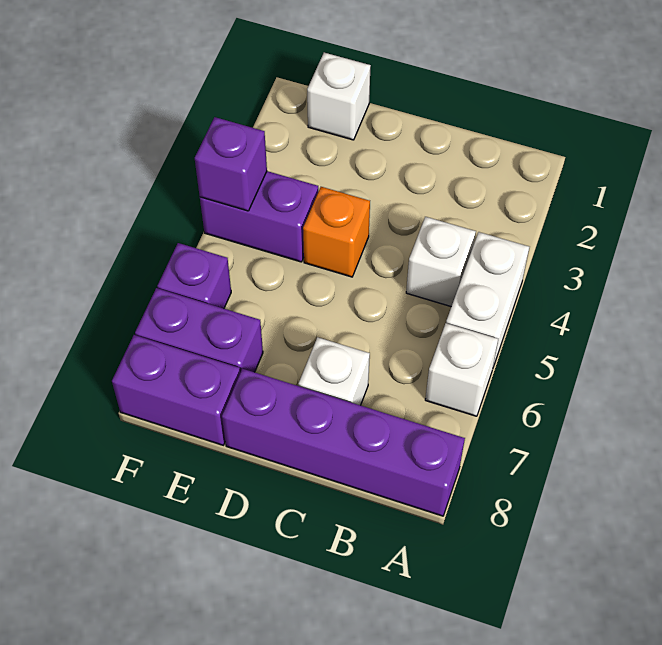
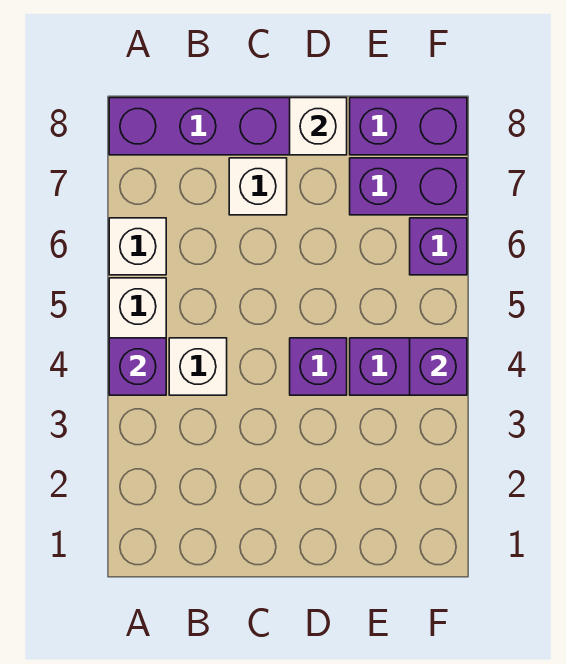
none -> purple 1x1 brick [109,338,166,395]
orange 1x1 brick [303,187,370,277] -> purple 1x1 brick [290,338,347,395]
white 1x1 brick [307,53,371,140] -> white 1x1 brick moved to [290,98,347,155]

